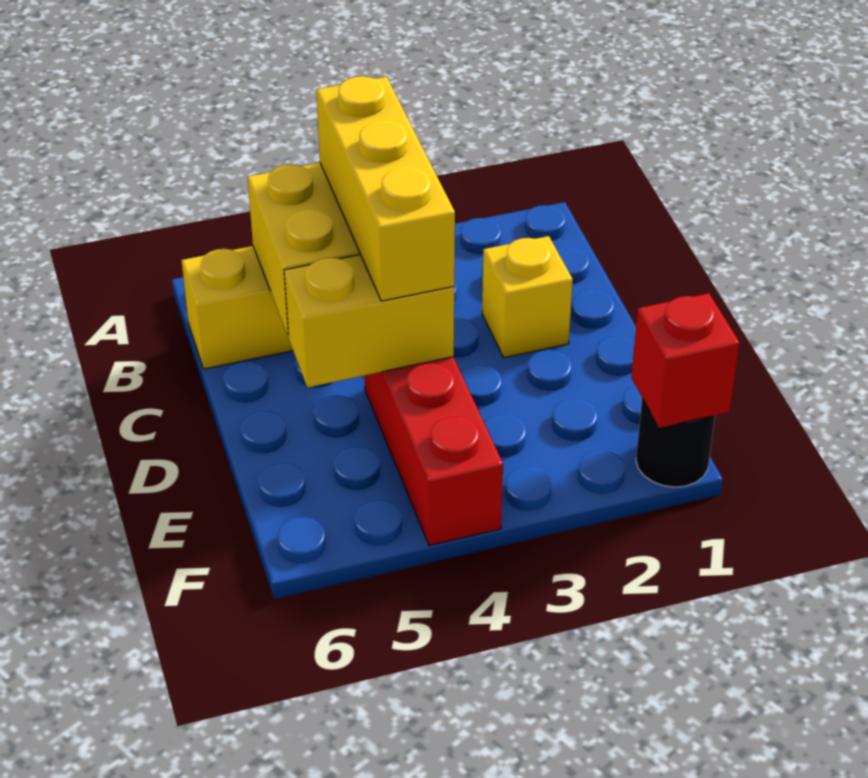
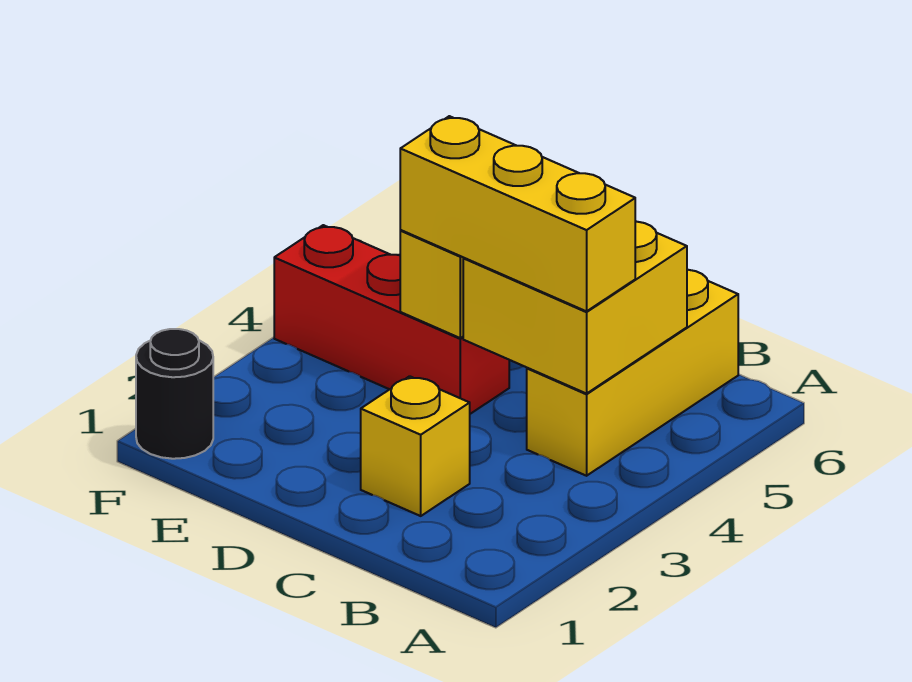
red 1x1 brick [631,293,740,428] -> none

